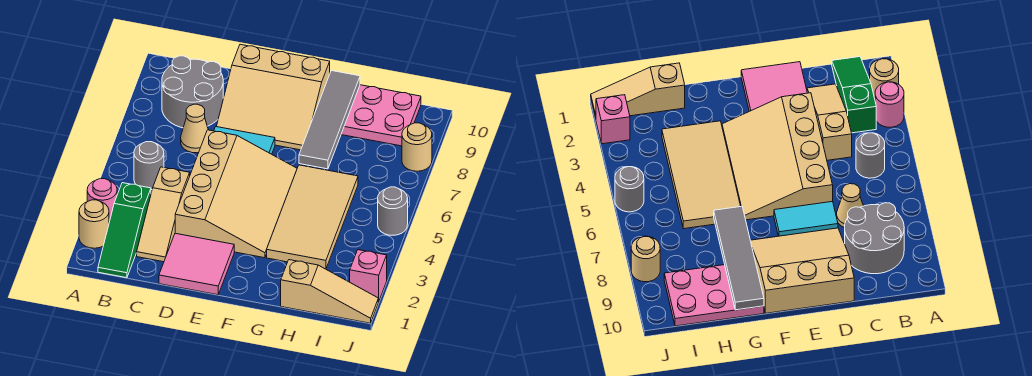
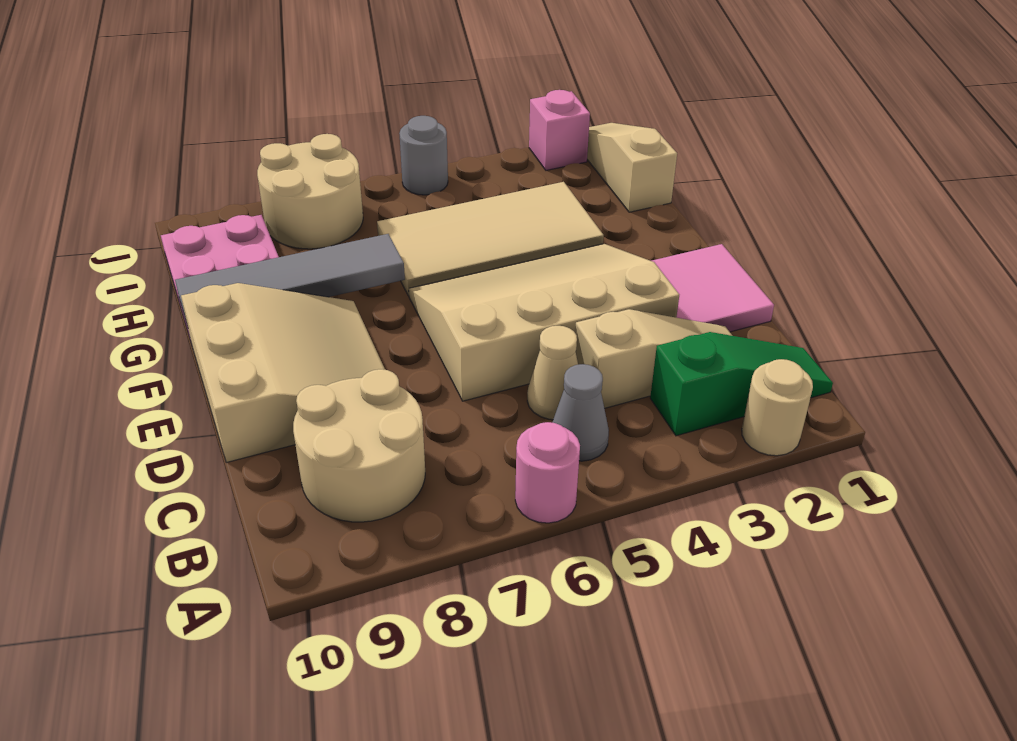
pink 1x1 round brick [87,179,117,222] -> pink 1x1 round brick moved to [515,422,580,523]
grey 1x1 round brick [134,142,164,190] -> grey 1x1 cone [552,364,609,461]
grey 2x2 round brick [162,56,223,128] -> tan 2x2 round brick [293,369,425,522]
tan 1x1 cone [181,104,208,153] -> tan 1x1 cone moved to [527,326,578,420]
cyan 1x2 tile [214,127,275,154] -> none
tan 1x1 round brick [402,123,432,171] -> tan 2x2 round brick [257,134,363,249]

